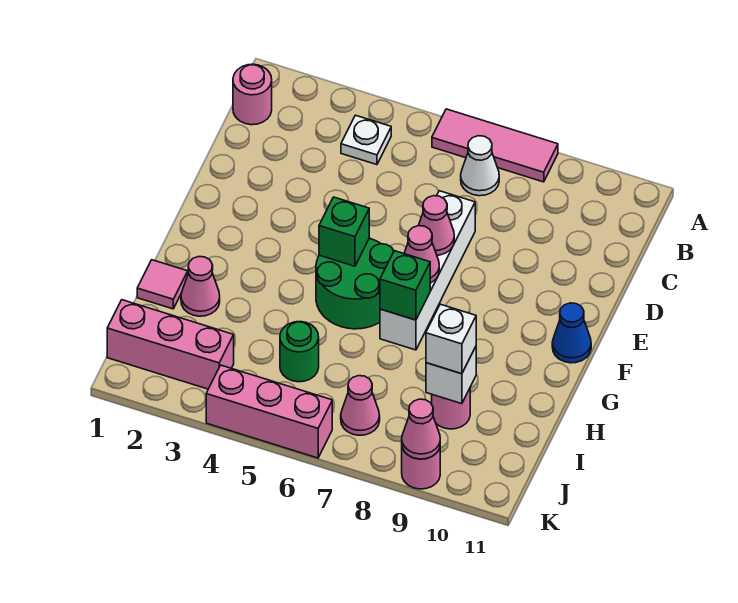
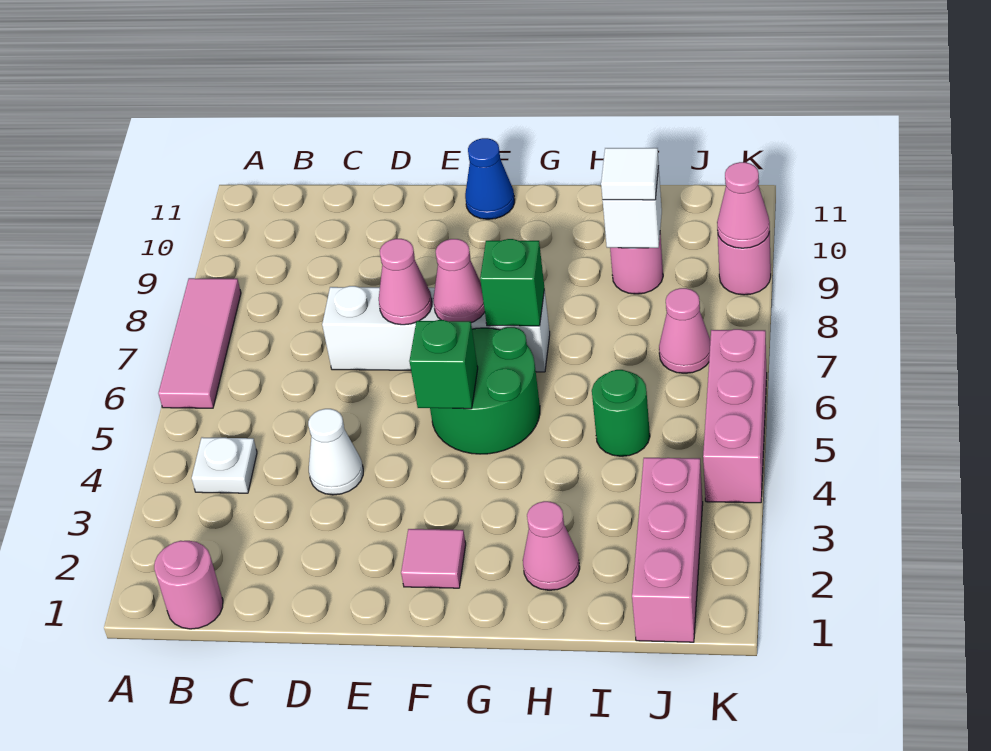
white 1x1 cone [461,136,499,196] -> white 1x1 cone moved to [308,409,363,495]
pink 1x1 tile [137,260,188,309] -> pink 1x1 tile moved to [401,529,466,588]
white 1x1 brick [426,304,476,374] -> white 1x1 tile [601,148,659,200]

